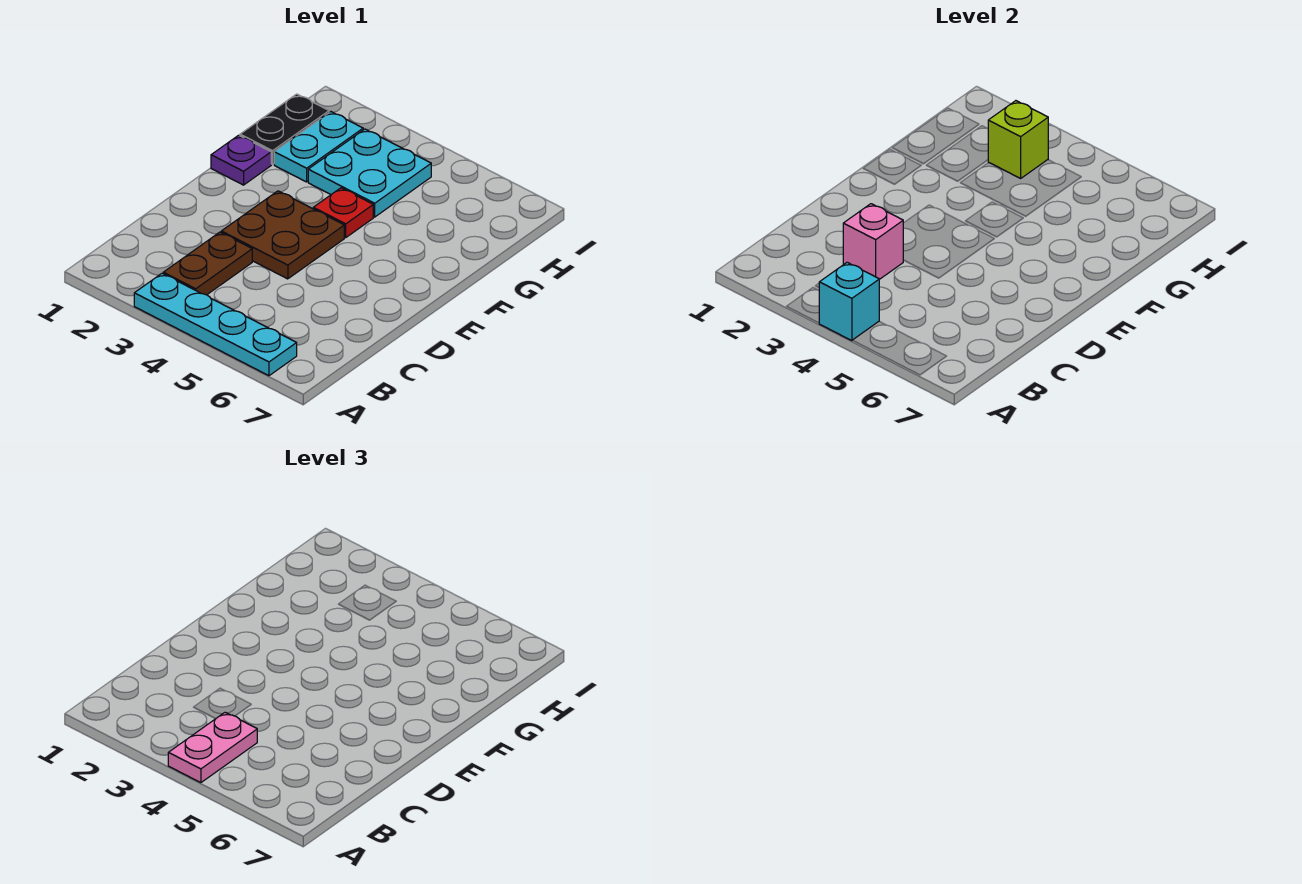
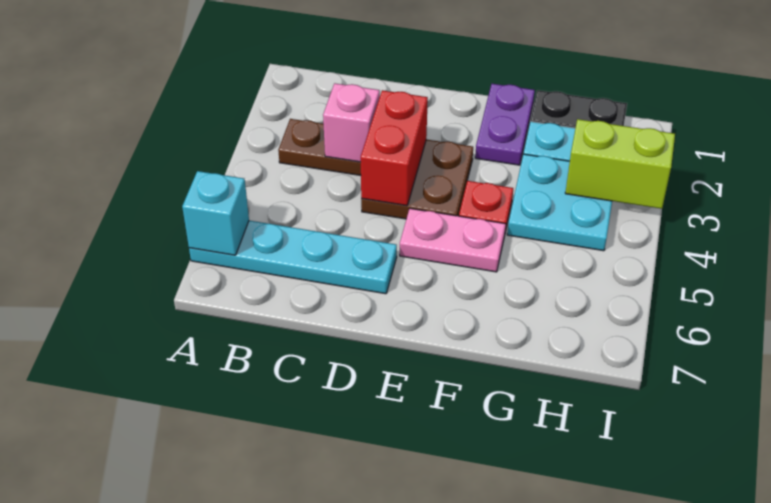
cyan 1x4 plate [134,273,297,376] -> cyan 1x4 plate turned to [189,221,397,294]
cyan 1x1 brick [819,262,879,341] -> cyan 1x1 brick moved to [182,171,249,255]
pink 1x2 plate [168,712,257,783] -> pink 1x2 plate moved to [400,208,506,272]
none -> red 1x2 brick [361,90,428,206]
purple 1x1 plate [211,135,271,185] -> purple 1x2 plate [475,84,535,165]
lime 1x1 brick [988,101,1048,178] -> lime 1x2 brick [565,119,675,209]

